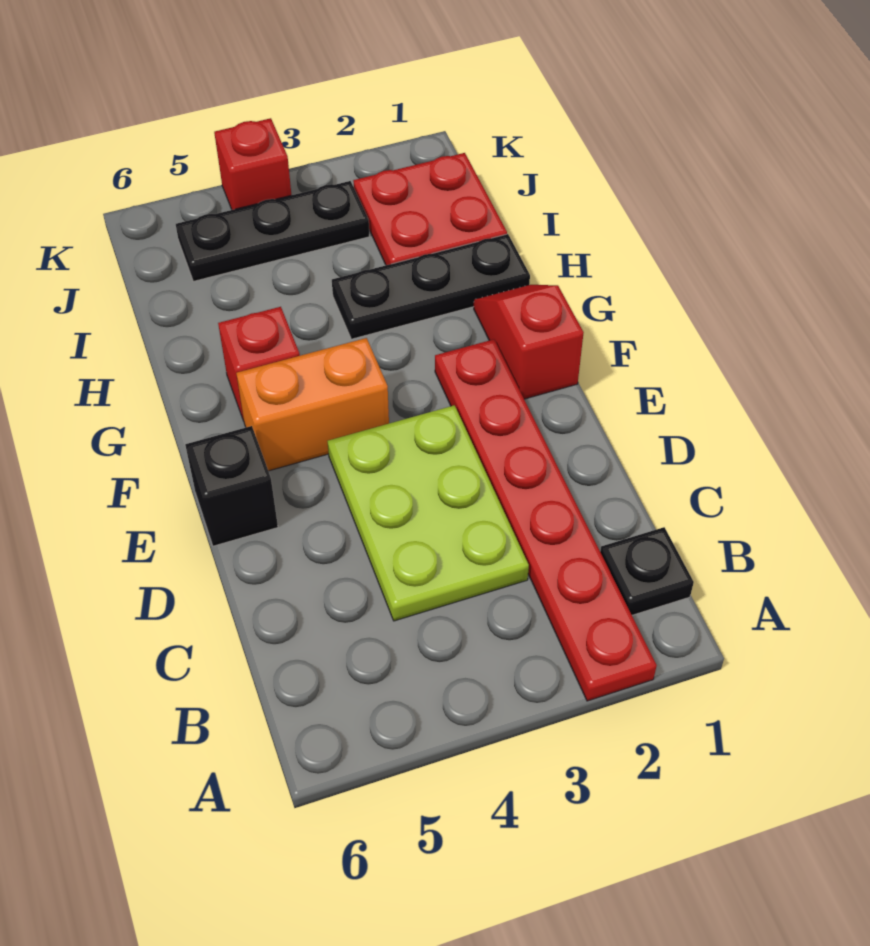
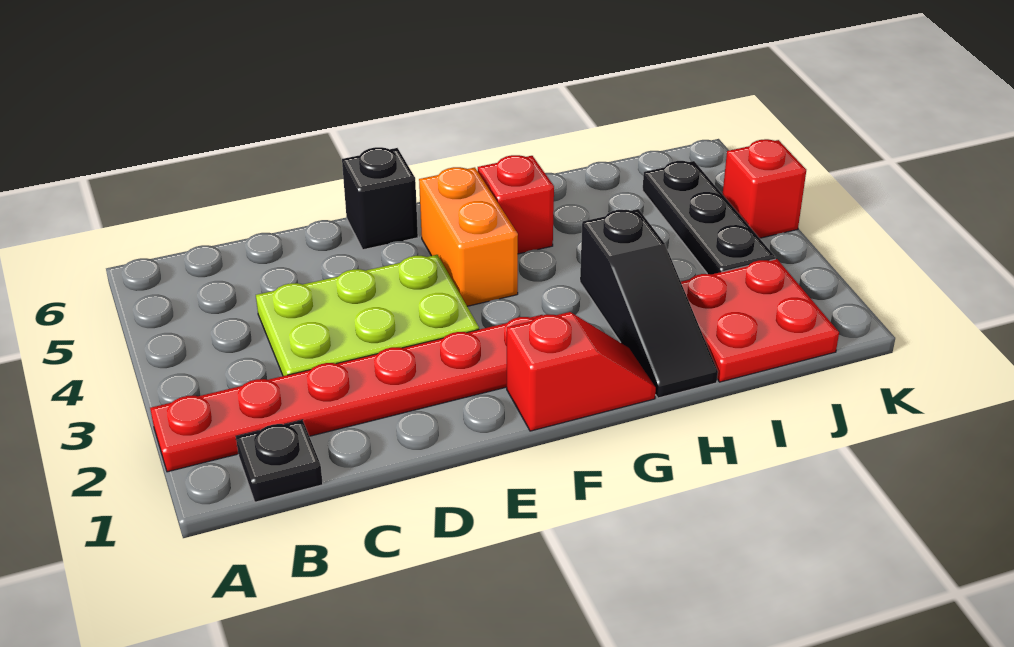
black 1x3 plate [332,234,530,339] -> black 1x3 slope [580,209,718,398]

